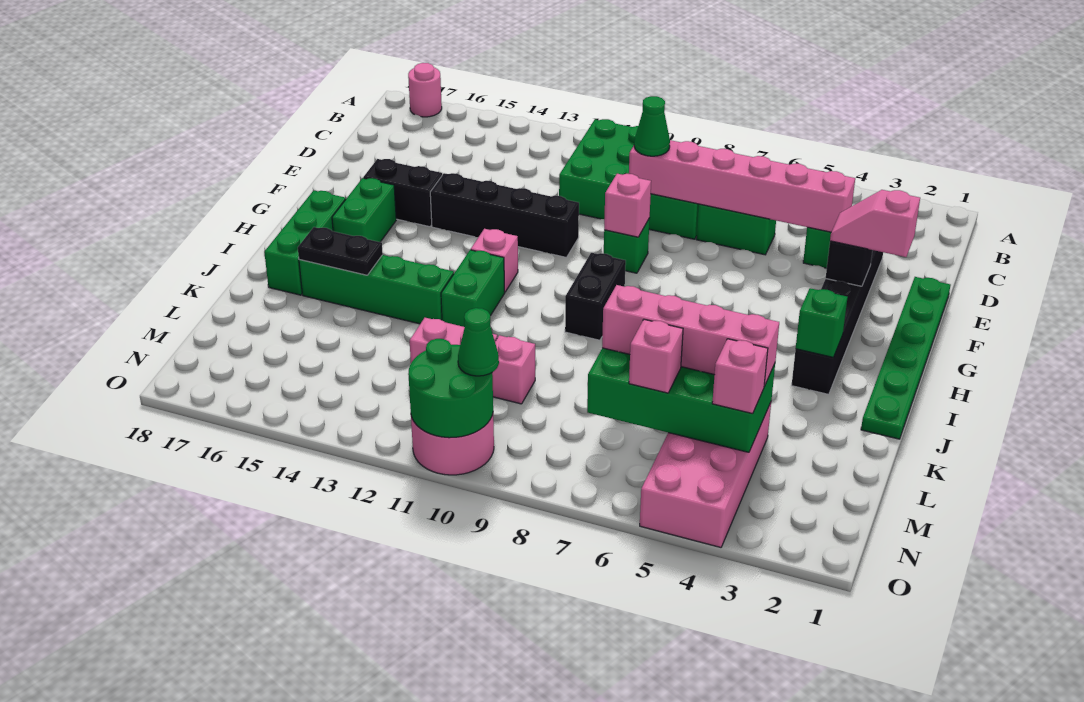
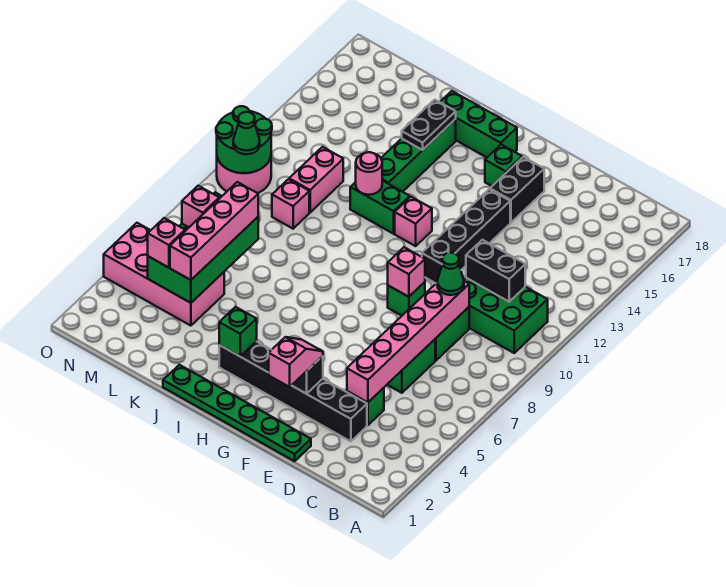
pink 1x1 round brick [408,63,442,117] -> pink 1x1 round brick moved to [356,152,382,195]
green 1x2 brick [332,178,396,242] -> green 1x1 brick [485,145,522,186]
black 1x2 brick [565,253,626,340] -> black 1x2 brick moved to [466,240,525,302]

